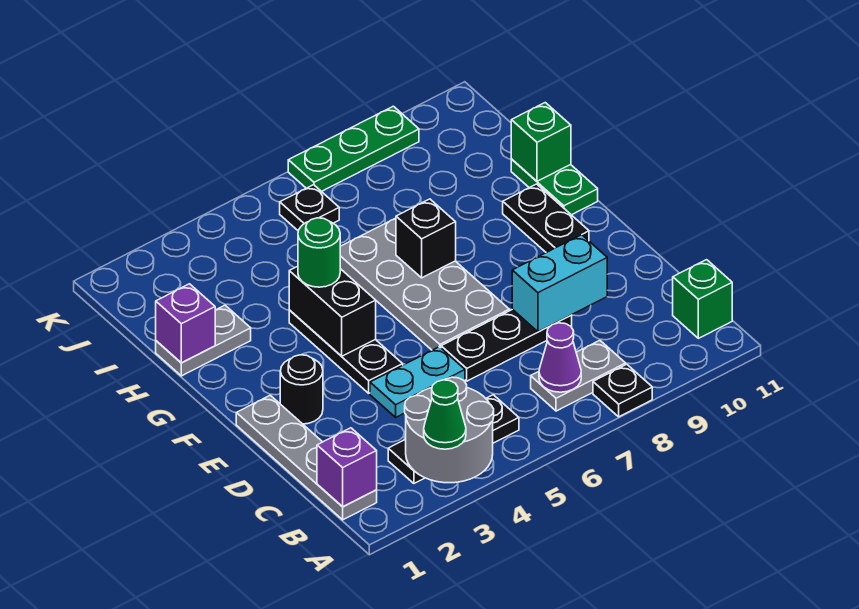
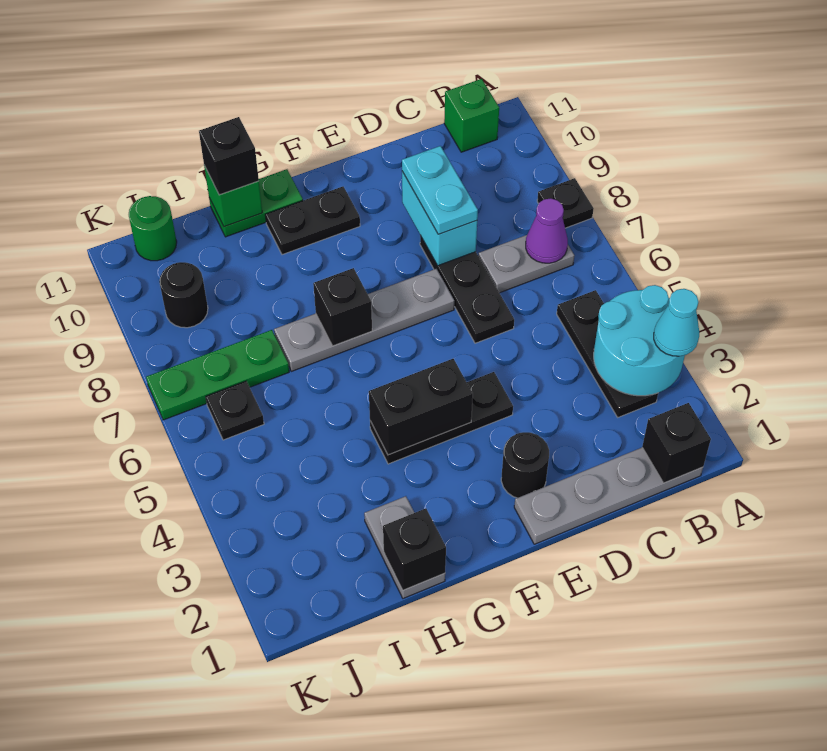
grey 2x2 round brick [405,377,494,483] -> cyan 2x2 round brick [594,285,685,396]
green 1x1 cone [424,380,466,449] -> cyan 1x1 cone [654,289,699,356]
purple 1x1 brick [317,428,377,507] -> black 1x1 brick [642,403,711,483]
grey 1x2 plate [531,340,626,411] -> grey 1x2 plate turned to [478,235,575,293]
cyan 1x2 plate [370,347,465,417] -> cyan 1x2 plate moved to [402,146,478,234]
grey 2x4 plate [340,218,509,350] -> grey 1x4 plate [274,269,454,371]
green 1x1 round brick [298,218,340,287] -> green 1x1 round brick moved to [129,196,177,261]
purple 1x1 brick [156,284,215,363] -> black 1x1 brick [383,508,446,590]
none -> black 1x1 brick [199,117,259,195]
none -> black 1x1 round brick [159,262,208,328]
green 1x3 plate [288,106,419,192] -> green 1x3 plate turned to [146,330,289,420]

